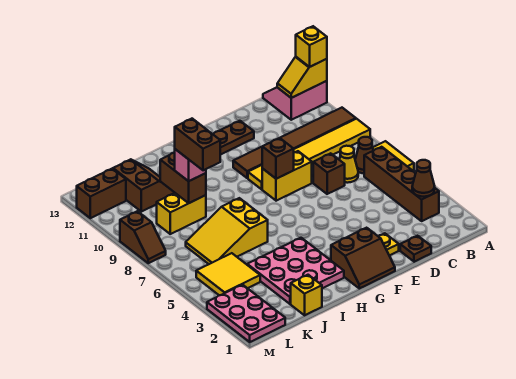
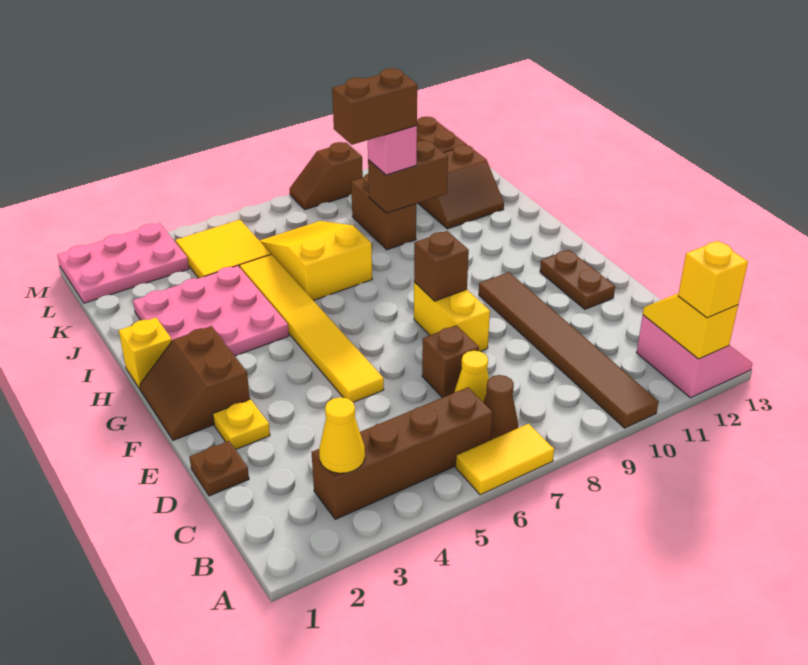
yellow 1x6 tile [248,119,370,189] -> yellow 1x6 tile moved to [240,254,384,402]
brown 1x1 cone [412,160,435,197] -> yellow 1x1 cone [319,397,365,473]
yellow 1x1 brick [291,275,322,315] -> yellow 1x1 brick moved to [119,318,172,390]
yellow 1x2 brick [157,193,206,234] -> brown 1x2 brick [351,174,416,250]

